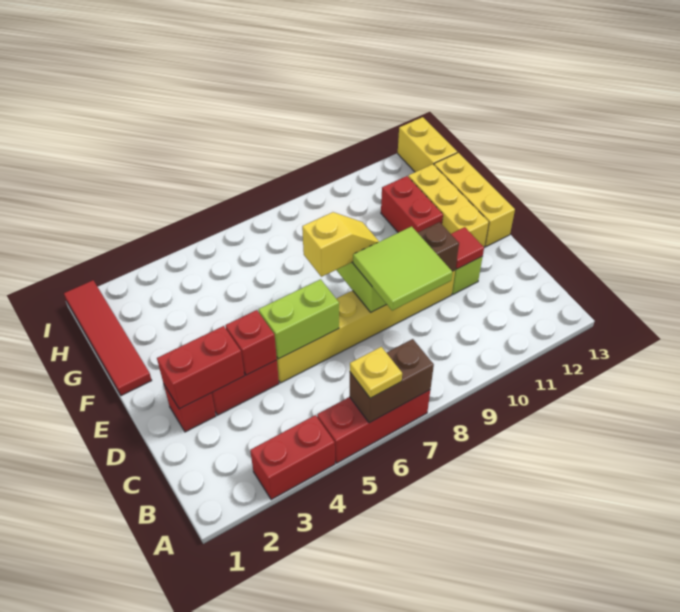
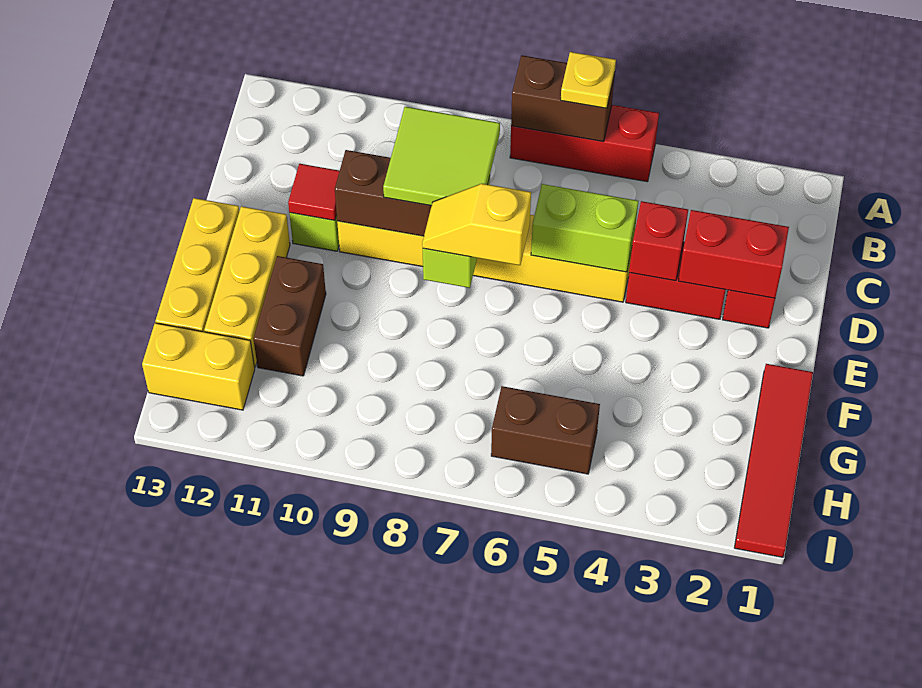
red 1x2 brick [250,415,335,500] -> none
red 1x2 brick [381,176,443,233] -> brown 1x2 brick [253,256,326,376]
none -> brown 1x2 brick [491,386,600,474]
yellow 1x2 brick [398,117,457,172] -> yellow 1x2 brick turned to [142,323,255,410]

